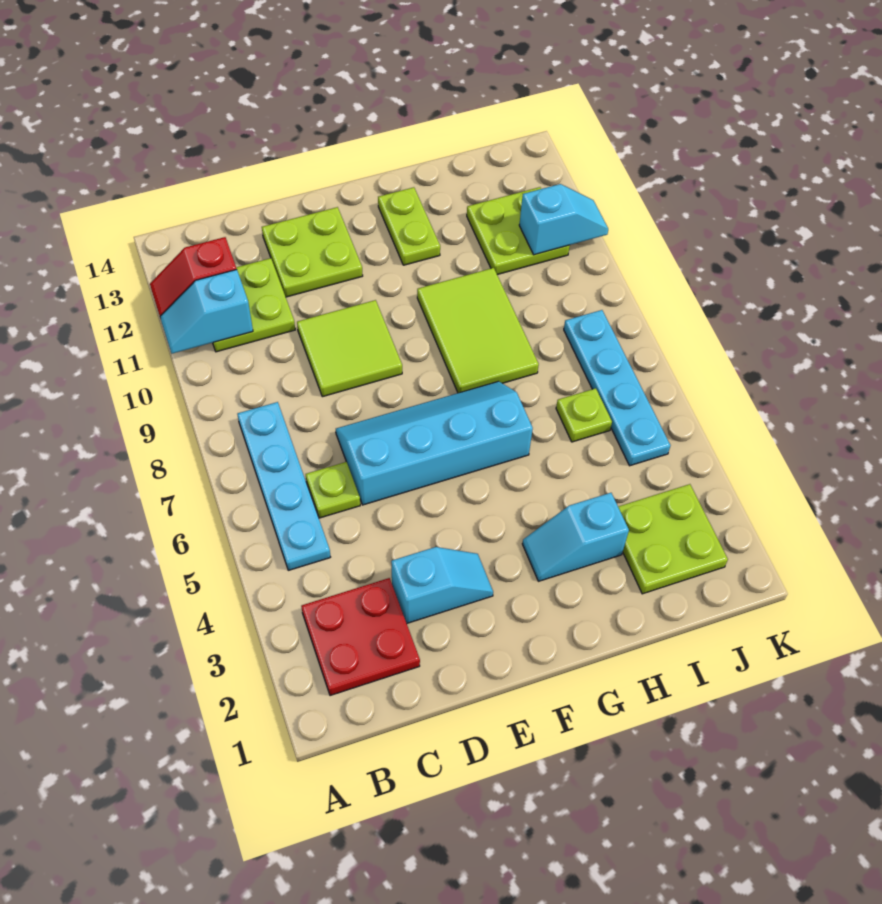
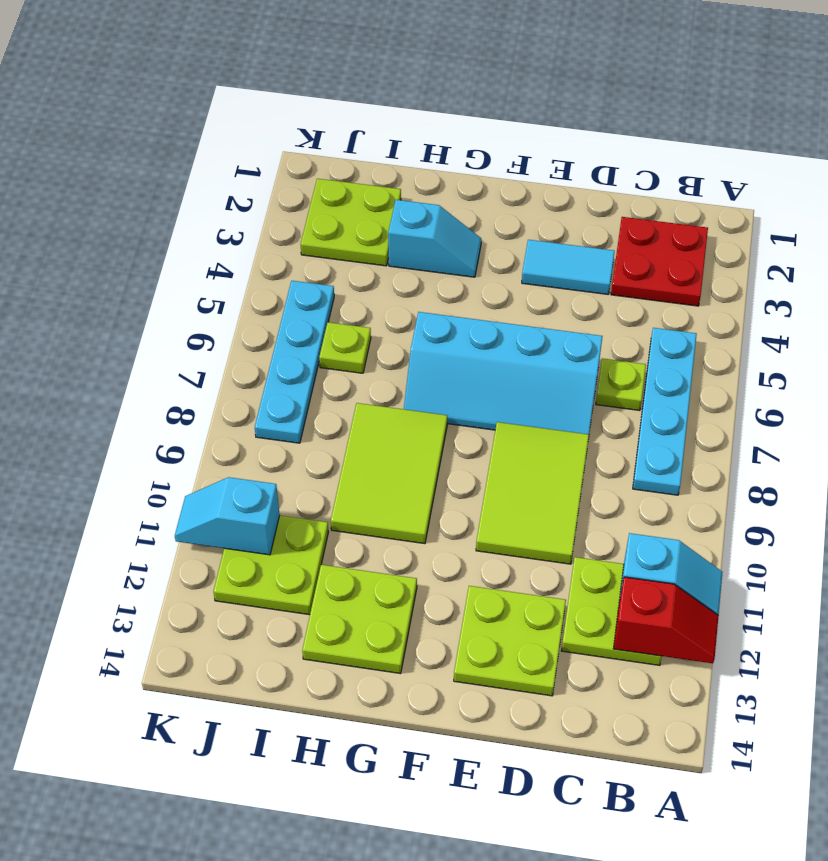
cyan 1x2 slope [391,547,493,623] -> cyan 1x2 tile [522,240,615,294]
lime 2x2 tile [297,300,402,397] -> lime 2x3 tile [476,422,589,564]
lime 1x2 plate [378,187,440,265] -> lime 2x2 plate [302,565,417,674]

